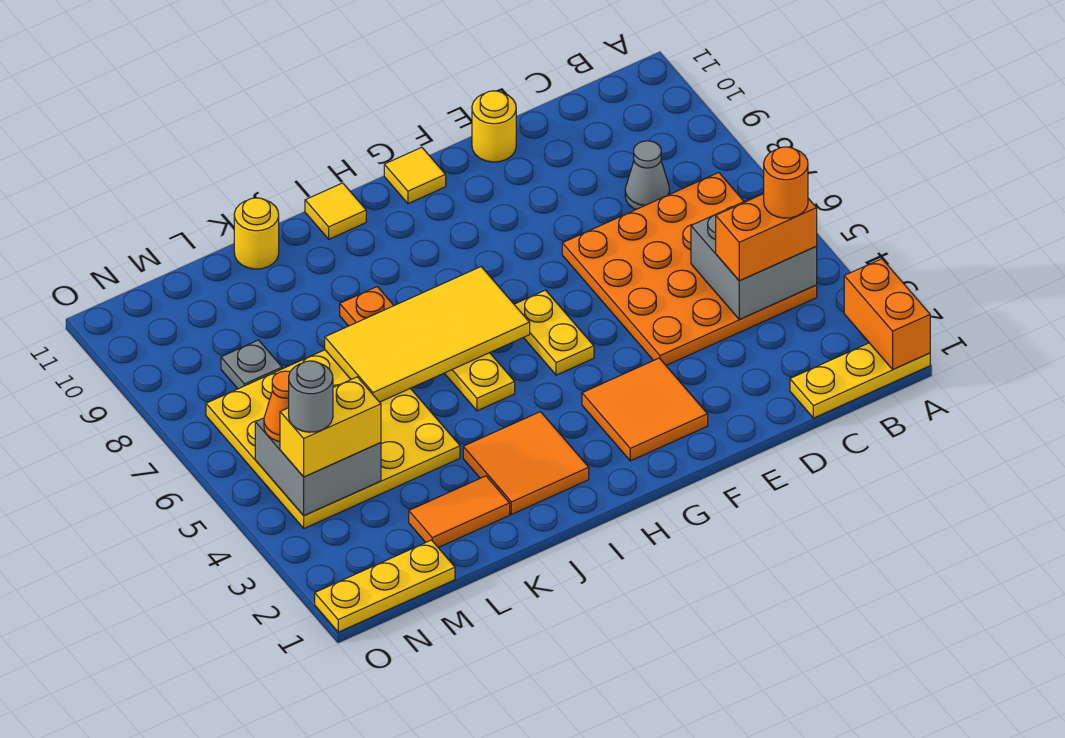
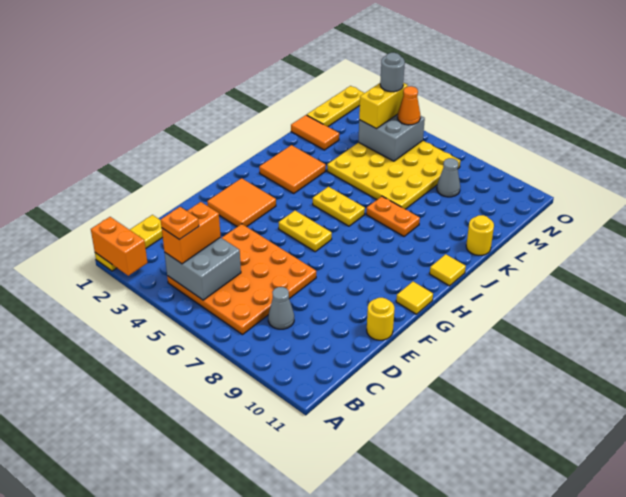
orange 1x1 round brick [764,147,808,218] -> orange 1x1 plate [161,207,199,240]
yellow 2x4 tile [325,267,530,402] -> none
orange 1x2 tile [409,476,510,548] -> orange 1x2 tile turned to [291,115,339,150]
grey 1x1 plate [221,340,282,389] -> grey 1x1 cone [437,158,460,197]

